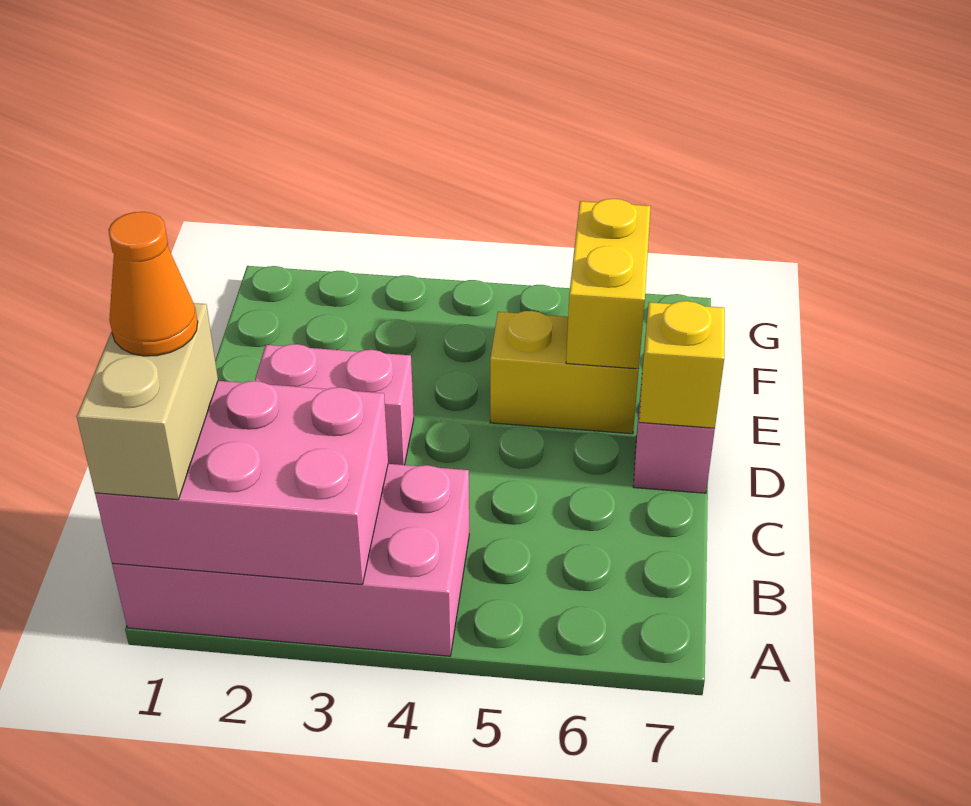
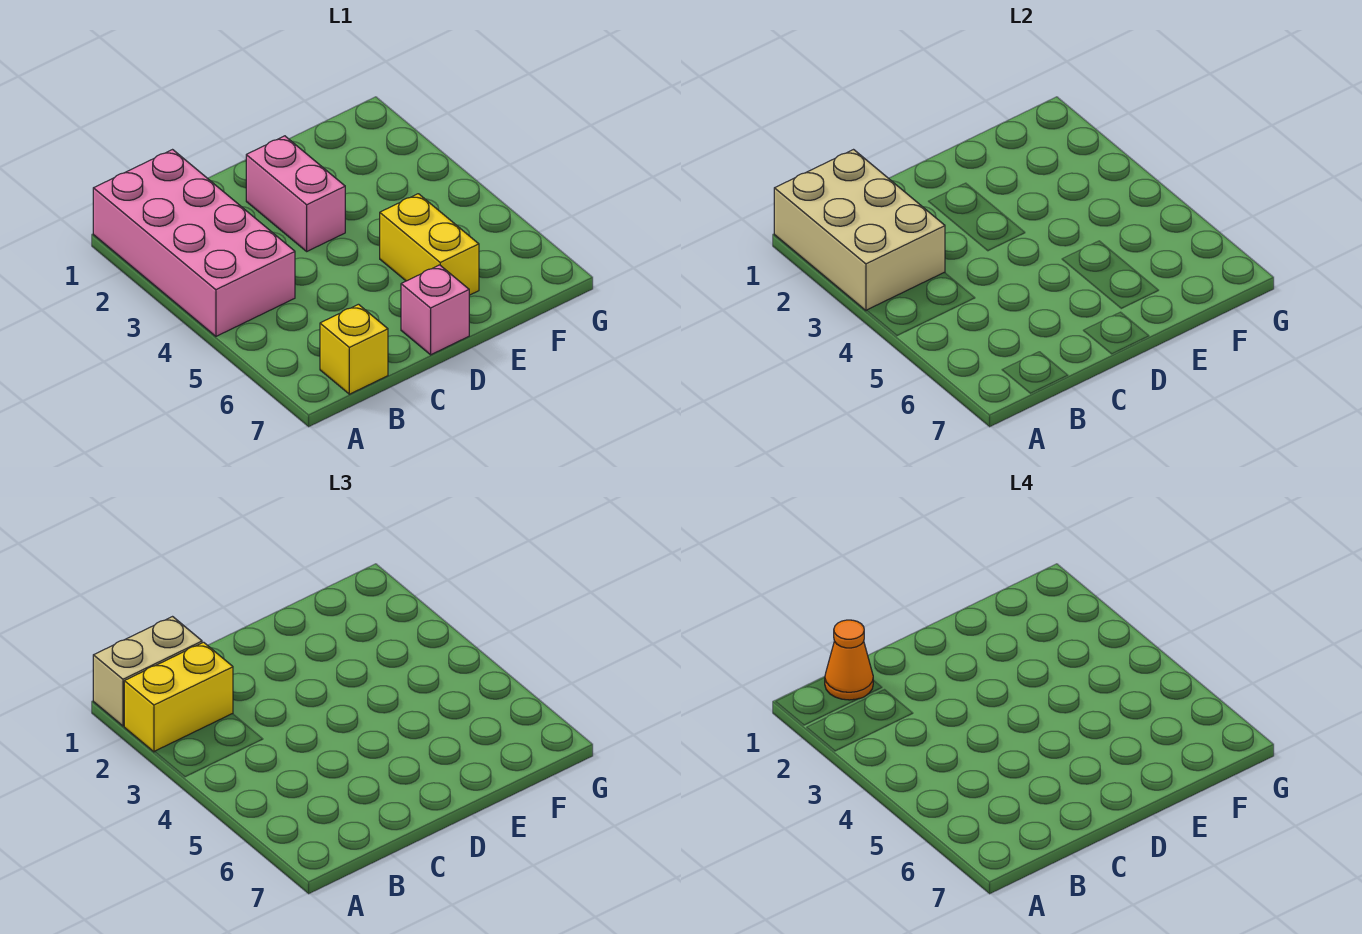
pink 2x3 brick [95,381,388,585] -> tan 2x3 brick [774,150,945,311]
yellow 1x1 brick [639,301,725,428] -> yellow 1x1 brick moved to [320,304,388,394]
yellow 1x2 brick [566,199,650,369] -> yellow 1x2 brick moved to [124,642,233,752]

